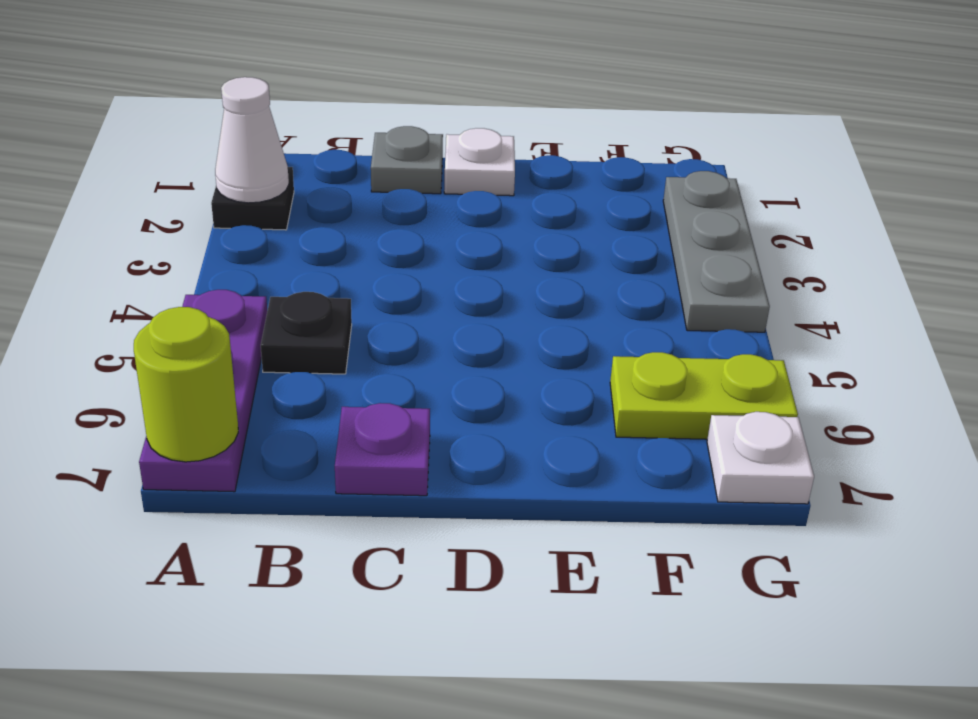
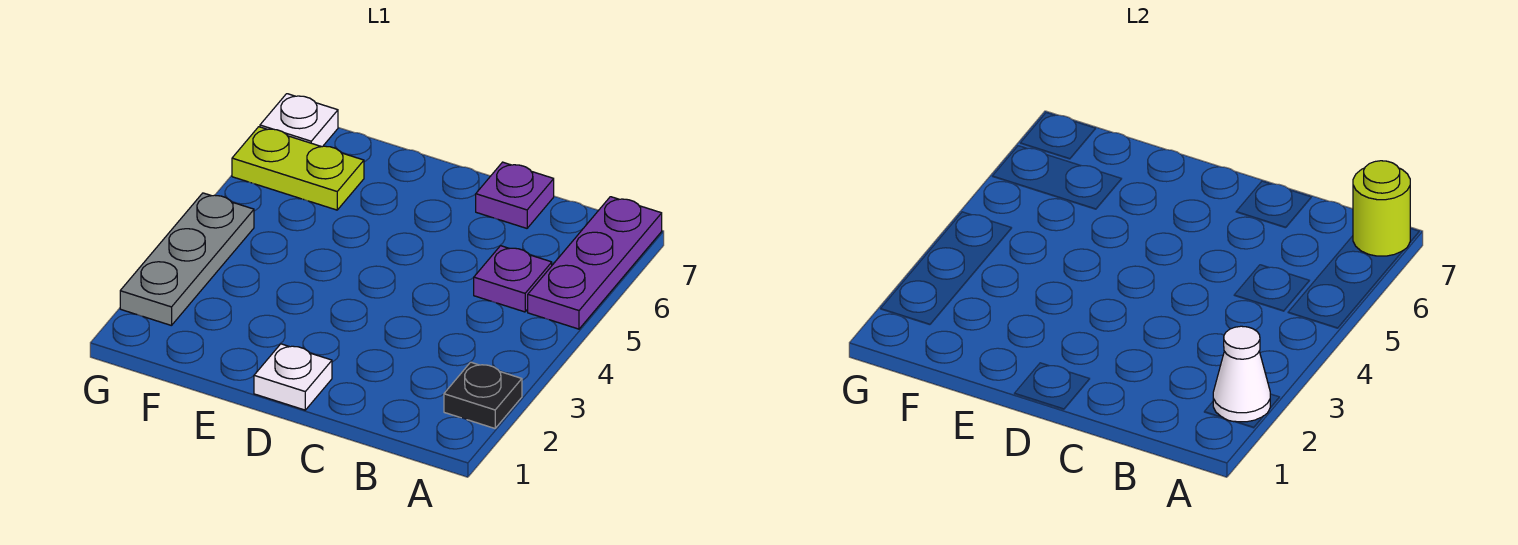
black 1x1 plate [261,292,352,374] -> purple 1x1 plate [474,246,552,312]
grey 1x1 plate [371,126,443,194] -> none

